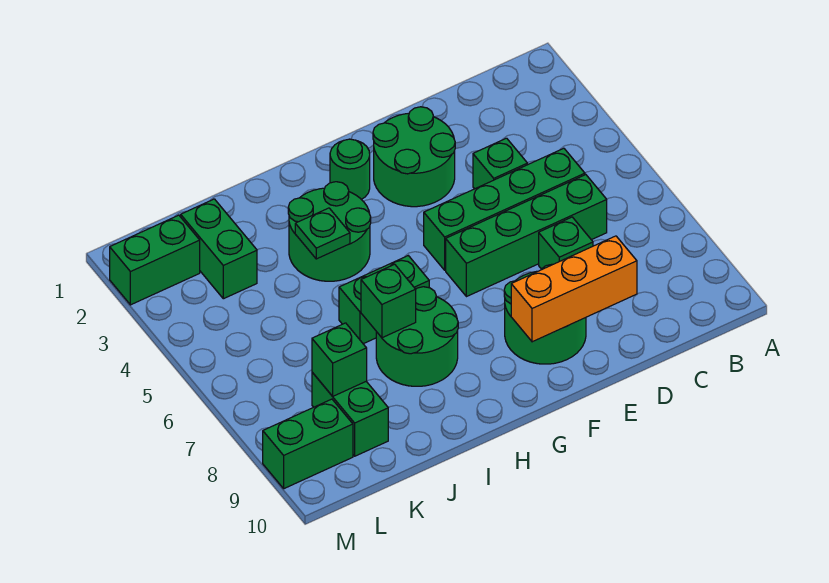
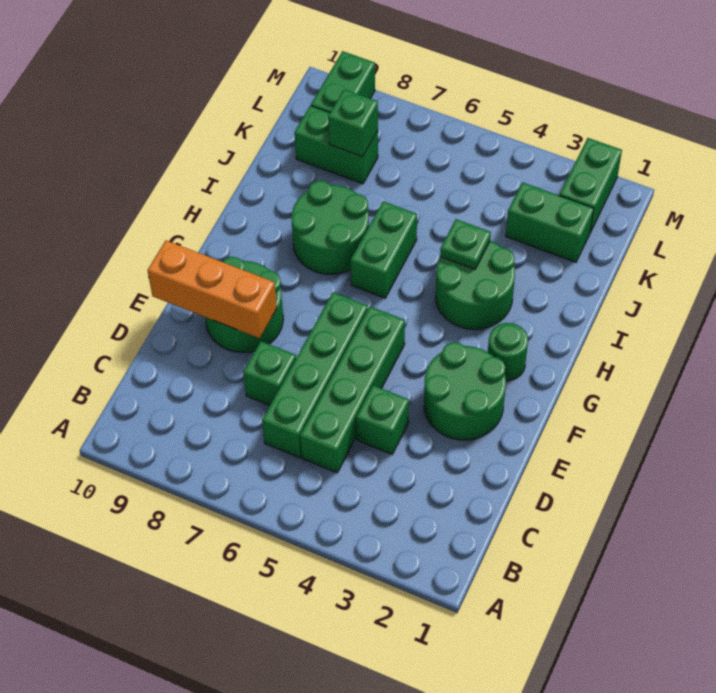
orange 1x3 brick [511,236,637,342] -> orange 1x3 brick turned to [148,240,277,338]
green 1x1 brick [361,264,416,338] -> none

